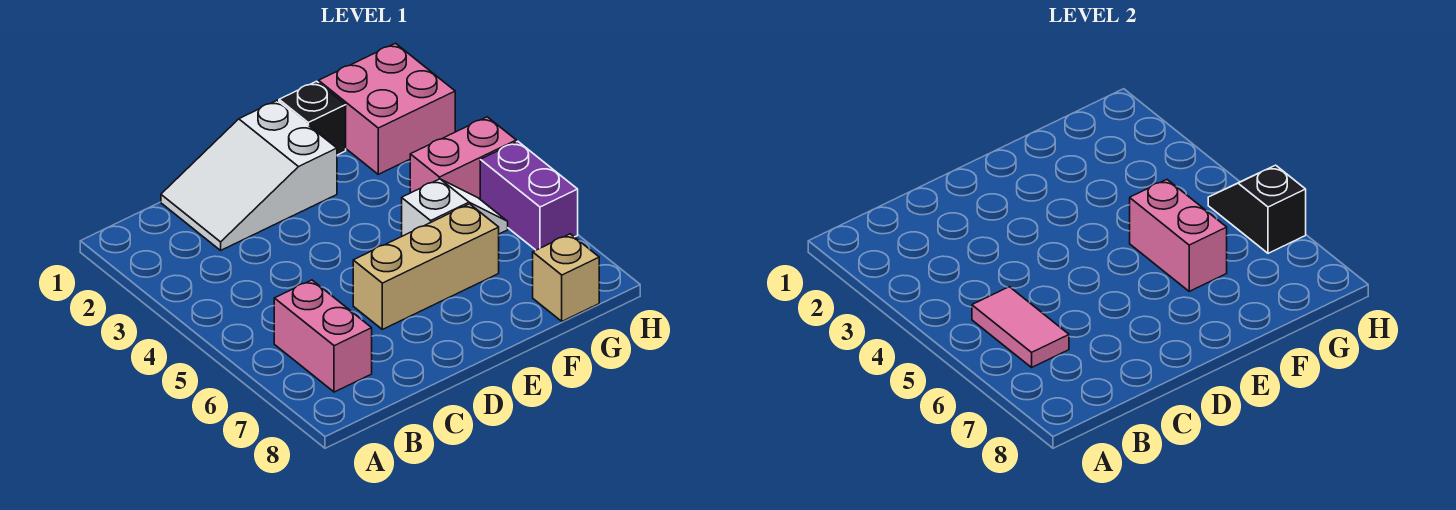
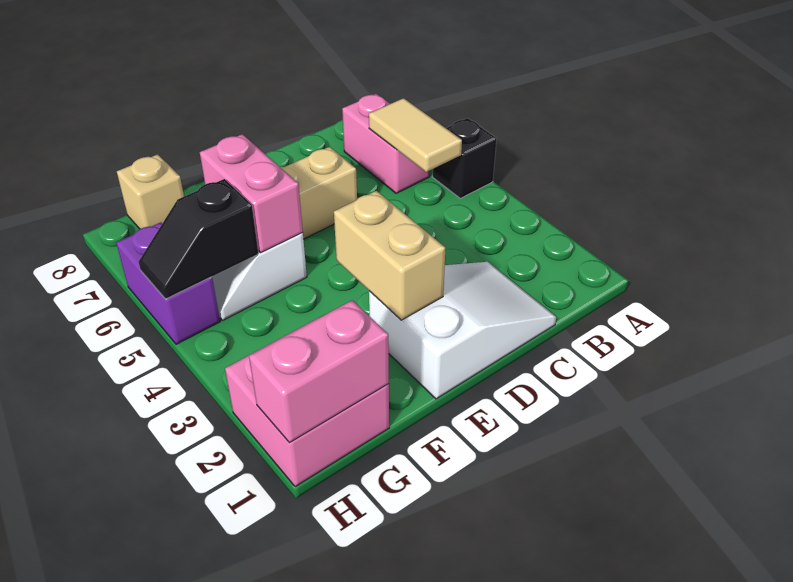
pink 1x2 tile [972,287,1069,367] -> tan 1x2 tile [369,98,462,172]
none -> tan 1x2 brick [334,191,445,320]
black 1x1 brick [279,81,346,155] -> black 1x1 brick moved to [433,118,497,198]
pink 1x2 brick [410,117,516,199] -> pink 1x2 brick moved to [249,300,389,443]
black 1x2 slope [1208,165,1306,253] -> black 1x2 slope turned to [138,179,258,299]

